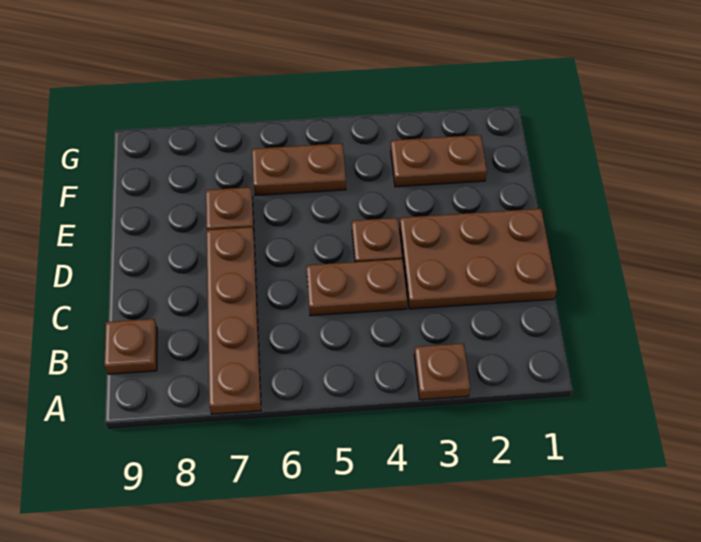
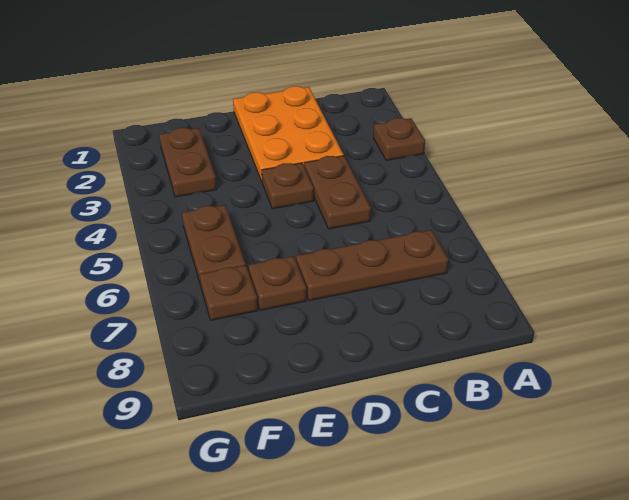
brown 1x4 plate [207,227,261,414] -> brown 1x3 plate [296,230,448,301]
brown 1x1 plate [104,319,157,374] -> brown 1x1 plate moved to [200,265,258,320]
brown 2x3 plate [400,209,557,309] -> orange 2x3 plate [233,86,344,181]

